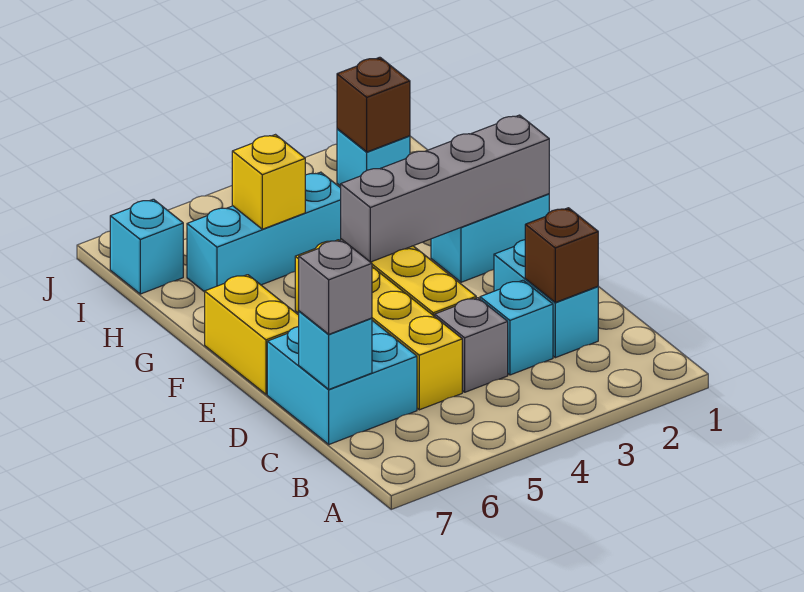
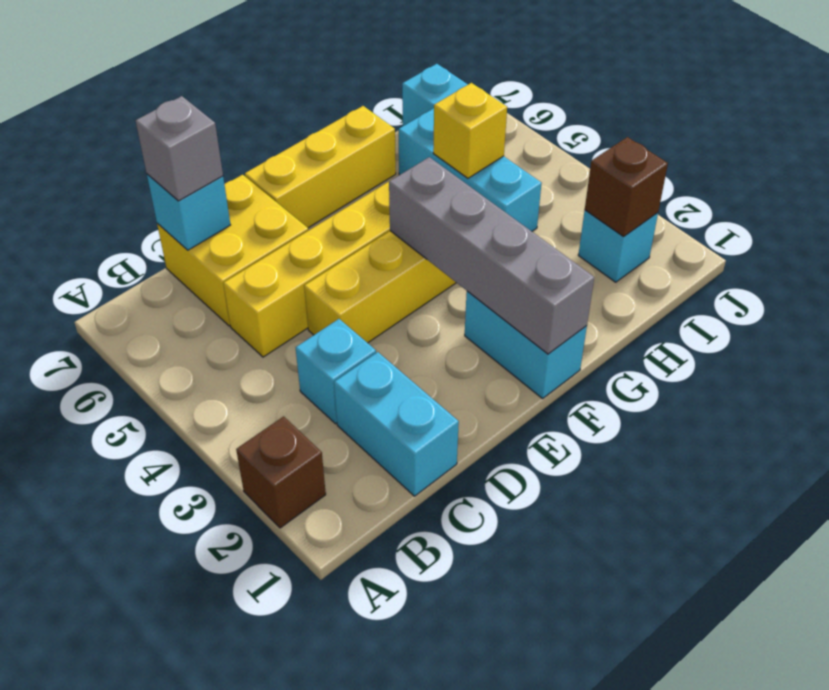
cyan 1x2 brick [494,240,598,358] -> cyan 1x2 brick turned to [334,352,459,496]
brown 1x1 brick [525,208,598,302] -> brown 1x1 brick moved to [236,416,326,528]
grey 1x1 brick [435,298,508,392] -> none
cyan 2x2 brick [267,321,417,444] -> yellow 2x2 brick [157,175,308,326]
yellow 1x2 brick [205,275,299,394] -> yellow 1x3 brick [245,106,396,228]

